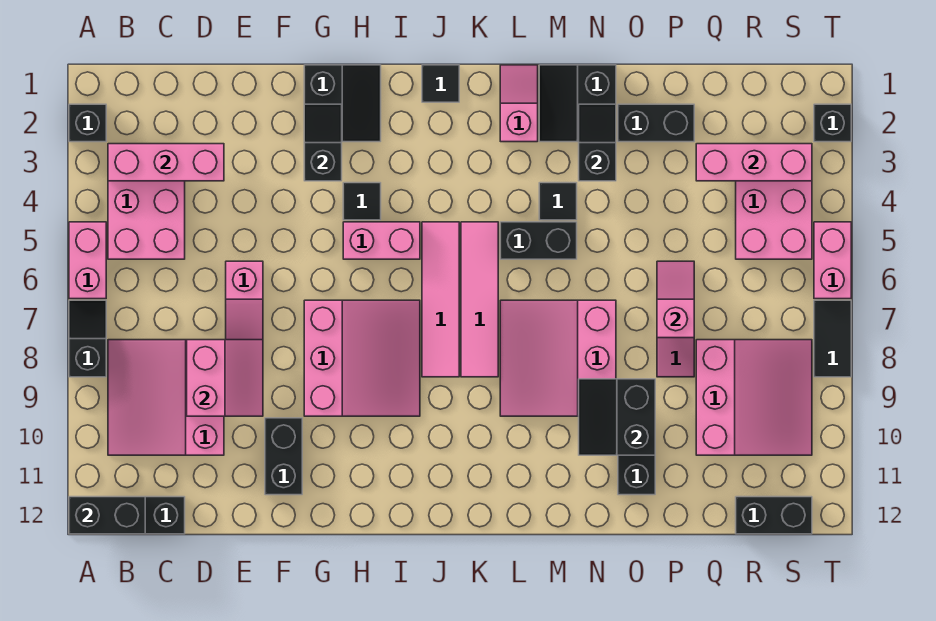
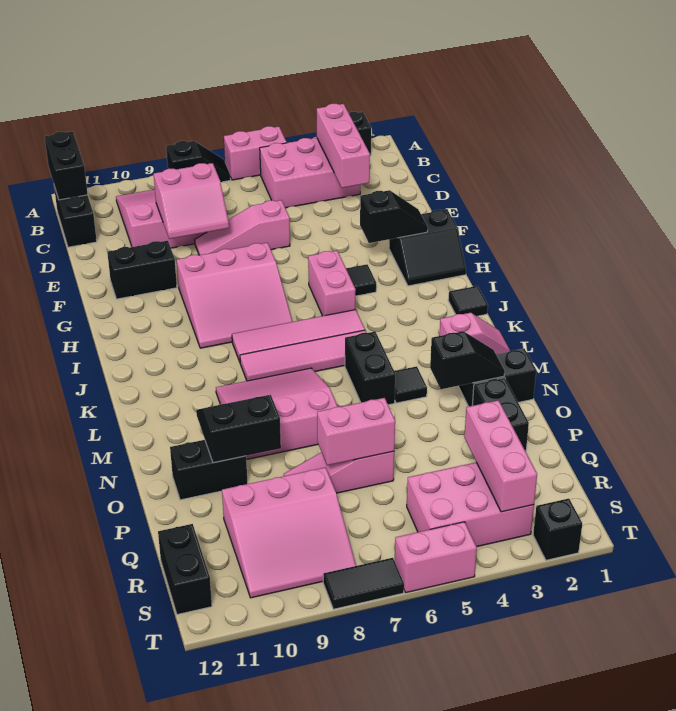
pink 1x2 slope [657,261,694,338] -> pink 1x2 brick [317,398,395,465]

